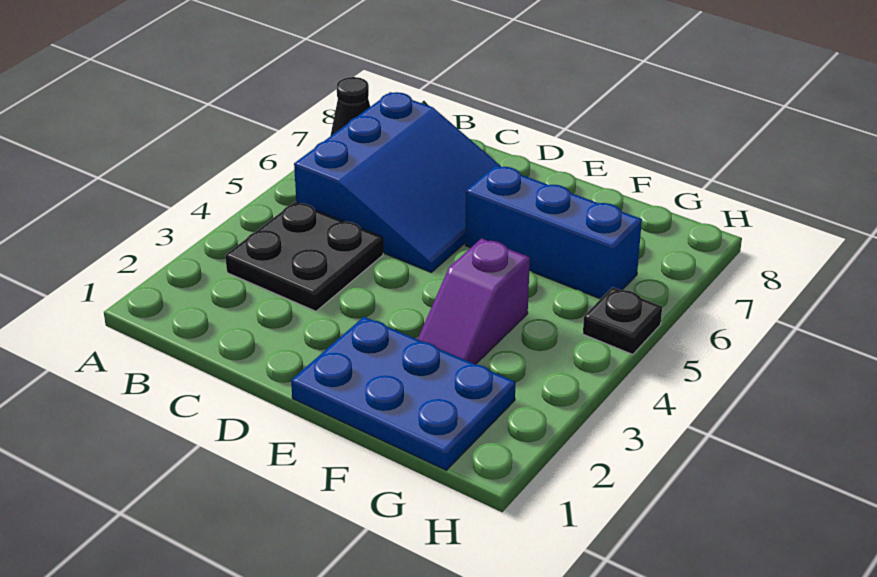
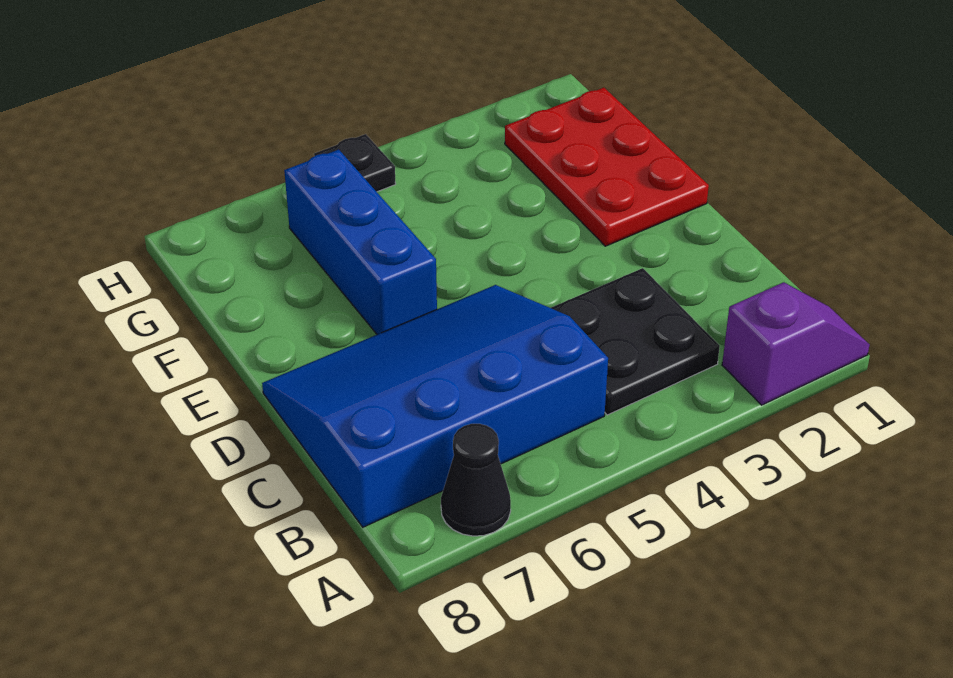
blue 3x3 slope [294,92,501,272] -> blue 3x4 slope [262,285,608,527]
blue 2x3 plate [291,317,516,470] -> red 2x3 plate [505,88,709,246]
purple 1x2 slope [418,239,530,364] -> purple 1x2 slope moved to [722,282,870,405]

